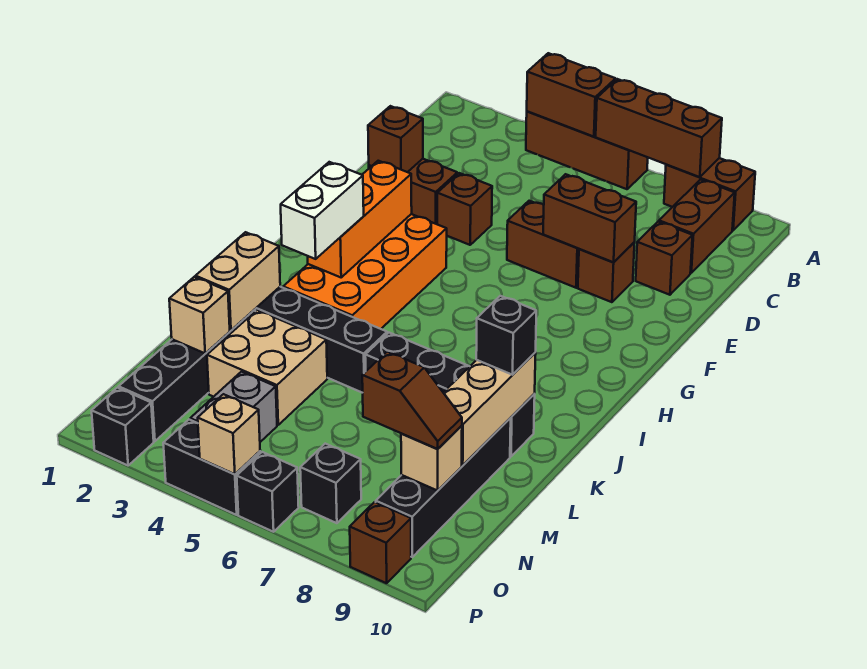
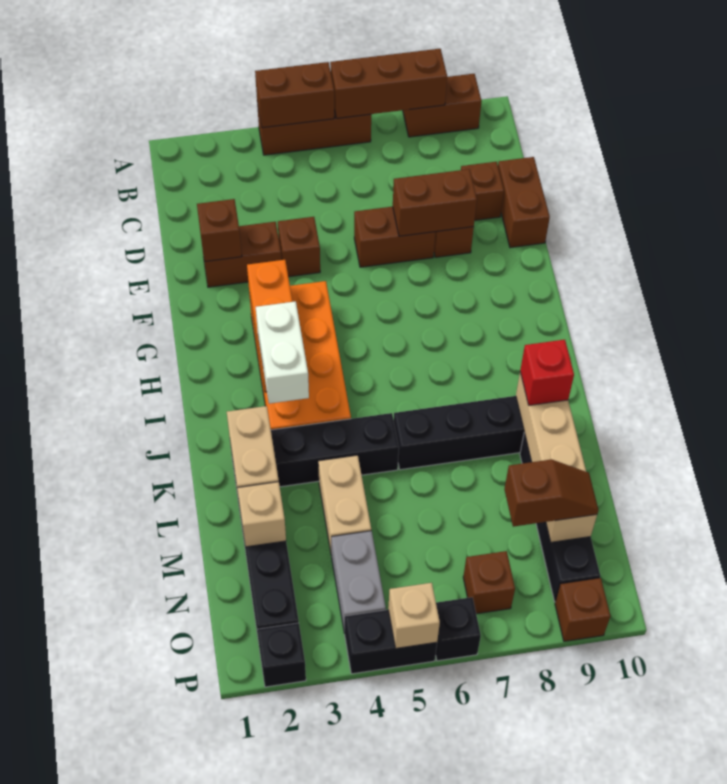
brown 1x2 brick [659,179,735,273] -> brown 1x2 brick moved to [498,157,550,248]
black 1x1 brick [476,296,536,375] -> red 1x1 brick [520,340,574,405]
tan 2x2 brick [207,310,327,425] -> tan 1x2 brick [318,455,371,551]
black 1x1 brick [300,444,361,523] -> brown 1x1 brick [463,551,515,614]

